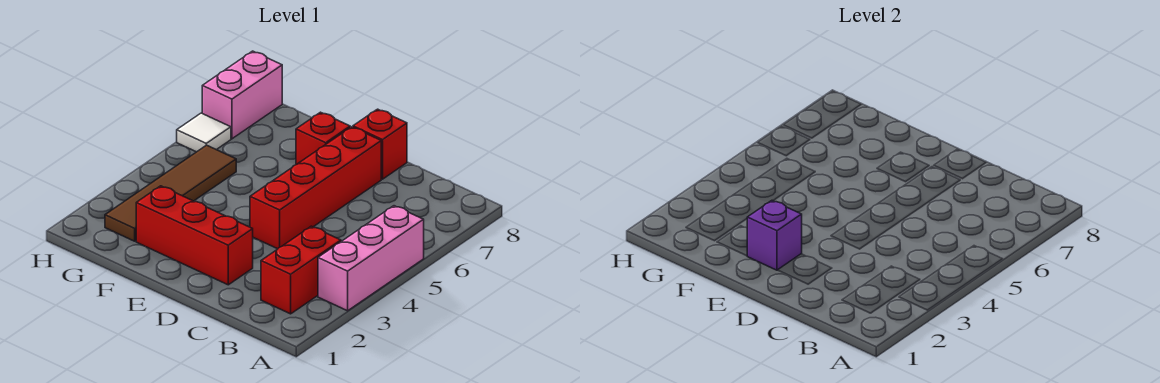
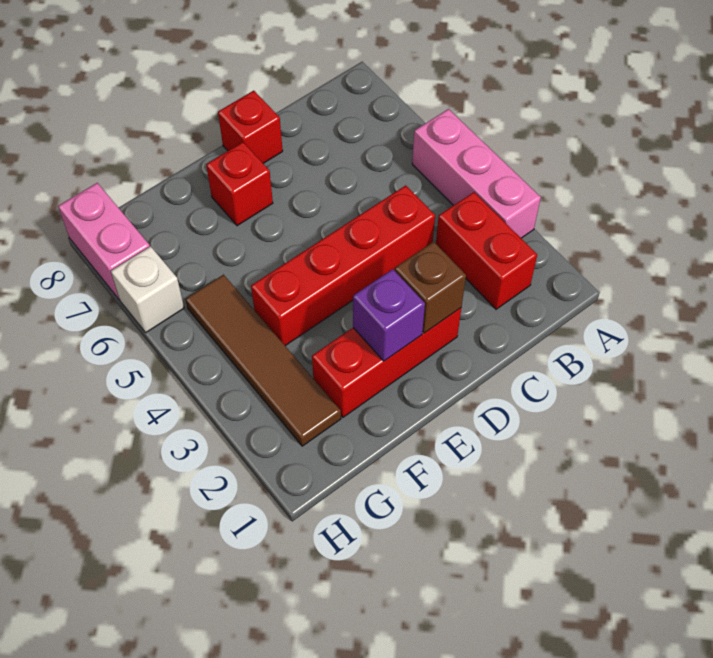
none -> brown 1x1 brick [395,242,466,333]
red 1x4 brick [250,127,381,249] -> red 1x4 brick turned to [251,185,435,346]
white 1x1 tile [177,113,231,152] -> white 1x1 brick [111,246,184,333]

